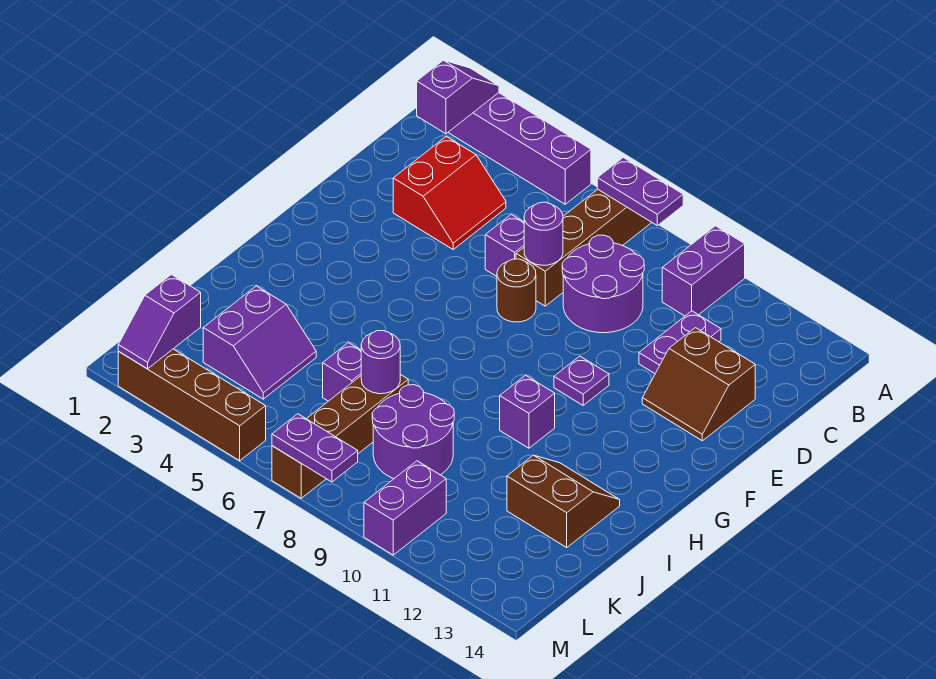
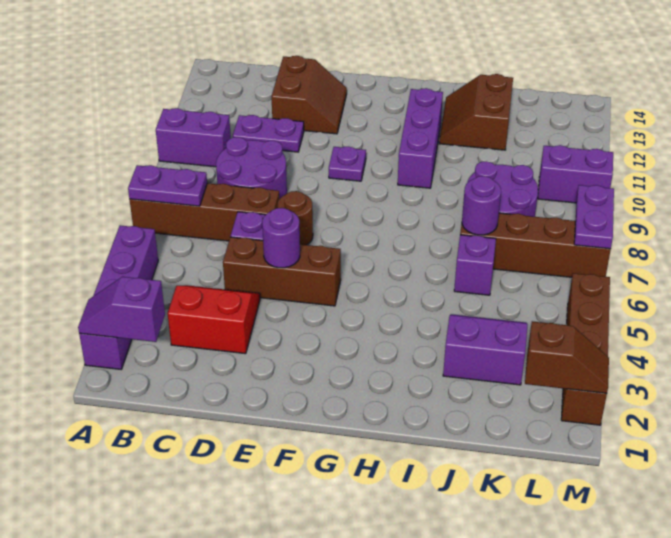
purple 1x2 plate [597,157,683,226] -> purple 1x2 plate turned to [128,165,207,206]
none -> brown 1x3 brick [223,237,341,306]
purple 1x1 round brick [524,202,563,265] -> purple 1x1 round brick moved to [262,208,300,268]
purple 1x1 brick [500,375,555,448] -> purple 1x3 brick [398,88,443,188]
purple 1x2 slope [118,275,201,369] -> brown 1x2 slope [525,321,609,393]

